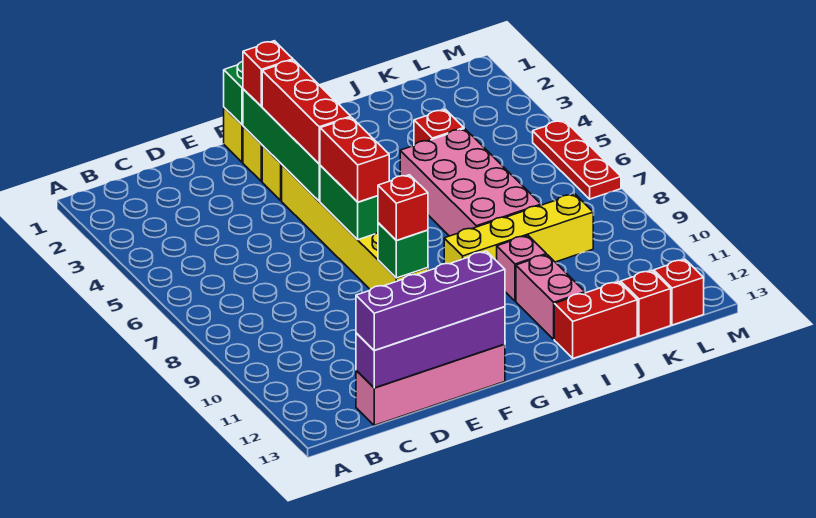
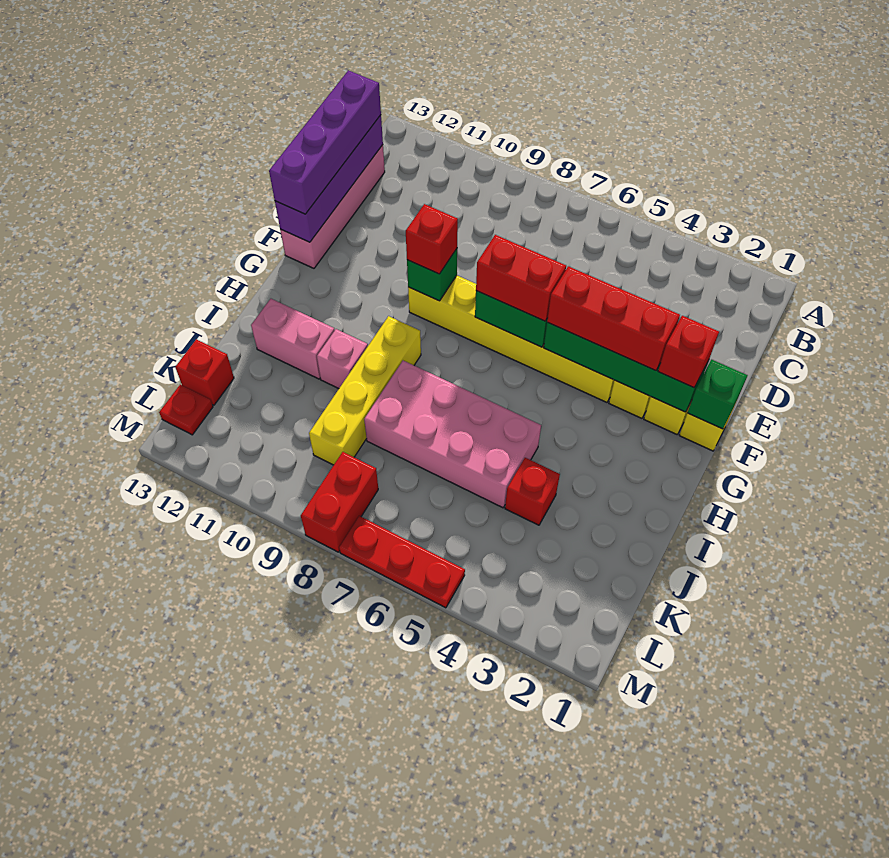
red 1x2 brick [554,282,637,358] -> red 1x2 brick moved to [301,452,378,552]
red 1x1 brick [654,260,704,325] -> red 1x1 plate [159,385,213,435]

